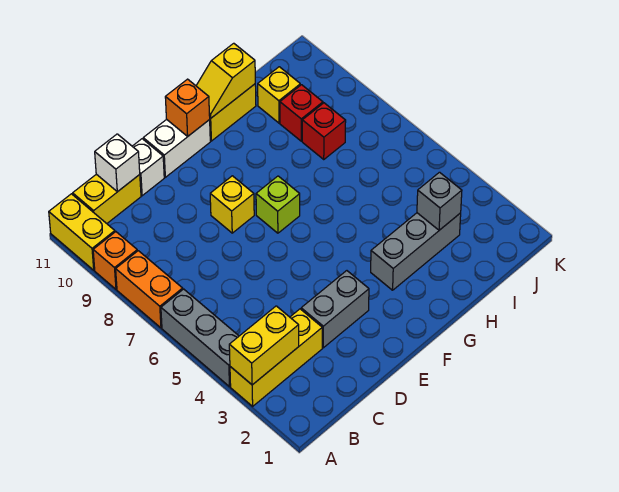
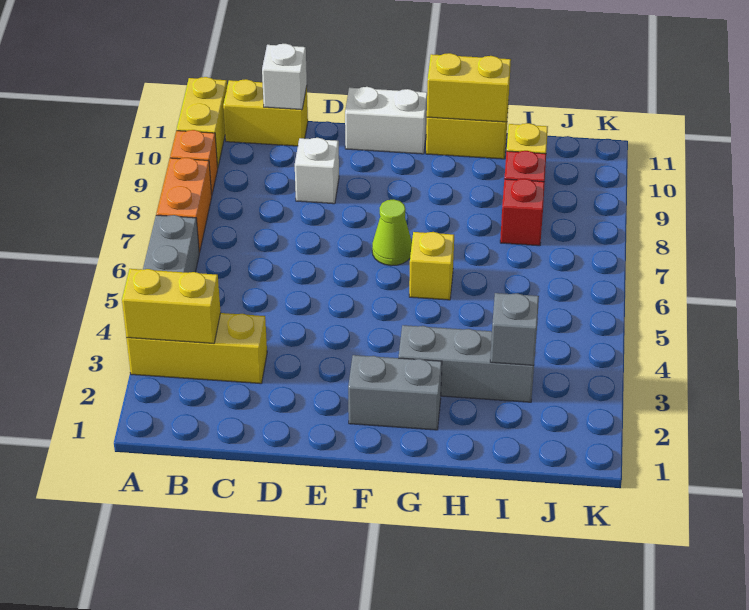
grey 1x2 brick [301,271,369,348] -> grey 1x2 brick moved to [348,355,442,430]
white 1x1 brick [132,139,164,196] -> white 1x1 brick moved to [295,138,339,204]
yellow 1x1 brick [210,176,254,233] -> yellow 1x1 brick moved to [409,232,454,300]
lime 1x1 brick [256,176,300,233] -> lime 1x1 cone [372,199,412,266]
orange 1x1 brick [165,79,210,136] -> none
yellow 1x2 slope [196,43,255,118] -> yellow 1x2 brick [427,53,511,122]

